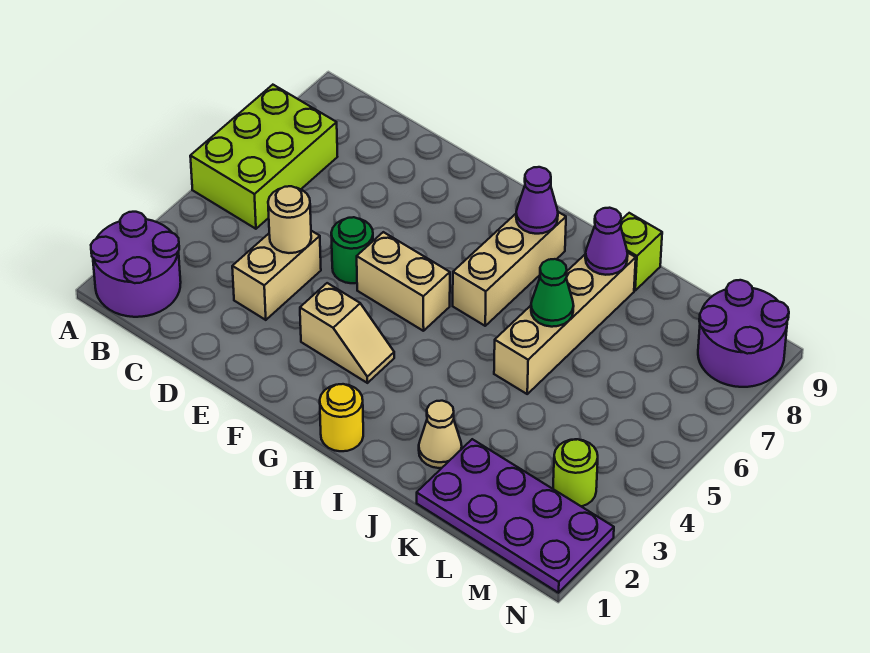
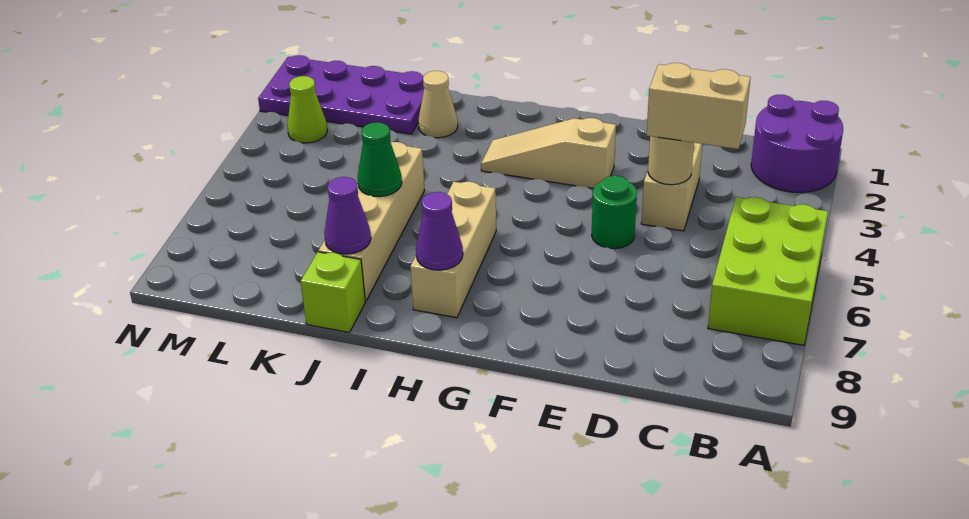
tan 1x2 slope [300,283,394,383] -> tan 1x3 slope [481,118,616,188]
tan 1x2 brick [357,232,450,331] -> tan 1x2 brick moved to [647,63,751,149]
yellow 1x1 round brick [320,384,363,451] -> none
lime 1x1 round brick [553,439,598,506] -> lime 1x1 cone [287,76,327,143]
purple 2x2 round brick [698,280,789,387] -> none

